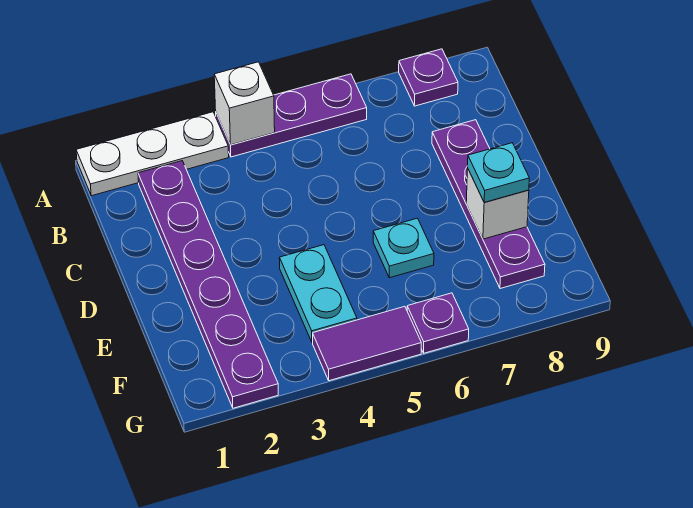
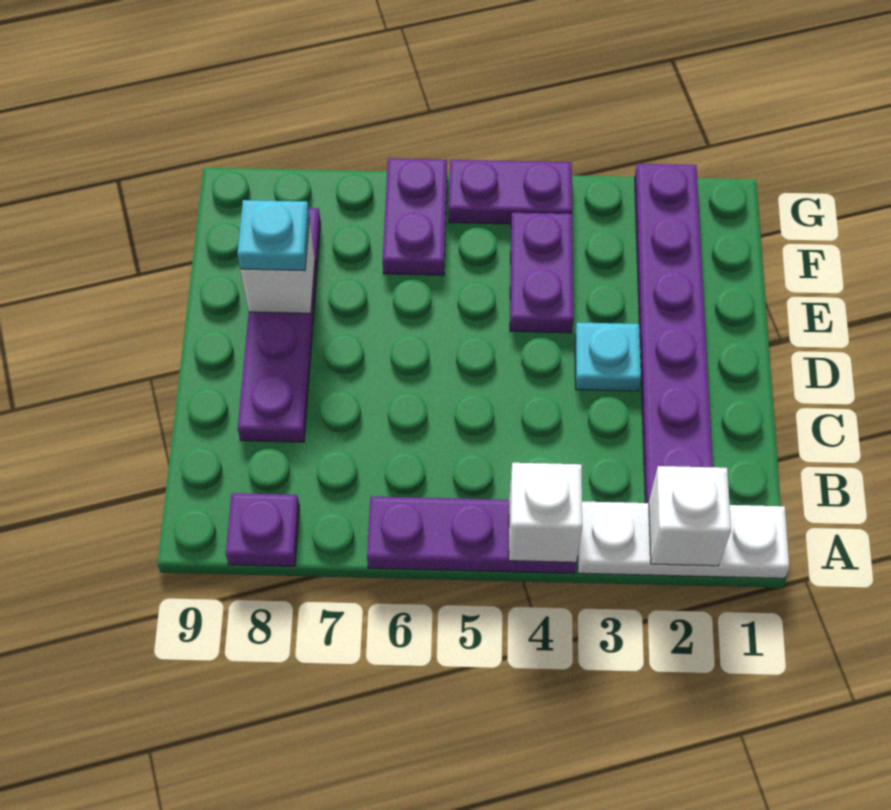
none -> white 1x1 brick [649,466,731,566]
cyan 1x2 plate [279,245,357,342] -> purple 1x2 plate [510,212,573,333]
cyan 1x1 plate [373,218,434,278] -> cyan 1x1 plate moved to [575,322,641,391]
purple 1x2 tile [313,306,421,381] -> purple 1x2 plate [449,160,572,224]
purple 1x1 plate [407,293,469,353] -> purple 1x2 plate [383,158,447,275]

